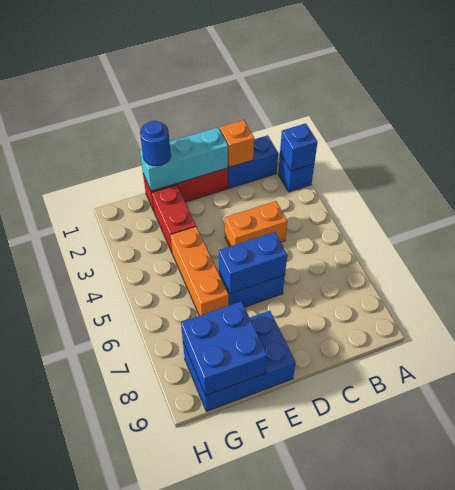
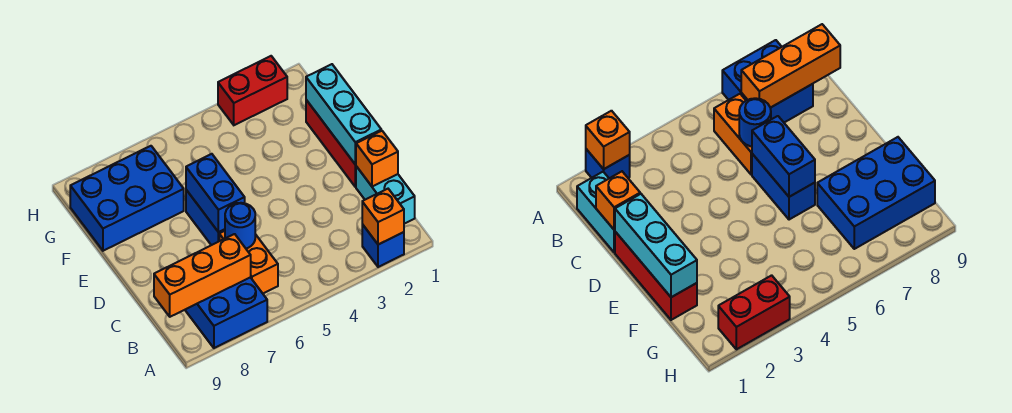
blue 1x1 brick [280,123,317,171] -> orange 1x1 brick [362,189,404,245]
blue 1x2 brick [228,135,278,188] -> cyan 1x2 brick [356,166,415,224]
orange 1x2 brick [225,201,287,247] -> orange 1x2 brick moved to [219,231,278,293]
blue 2x3 brick [183,311,296,411] -> blue 2x3 brick turned to [70,146,184,251]
blue 1x1 round brick [140,121,171,166] -> blue 1x1 round brick moved to [225,203,255,249]
red 1x2 brick [152,185,196,252] -> red 1x2 brick moved to [218,56,287,125]
orange 1x3 brick [170,227,229,316] -> orange 1x3 brick moved to [154,234,251,317]
blue 2x2 brick [181,301,267,396] -> blue 2x2 brick moved to [185,277,267,348]

